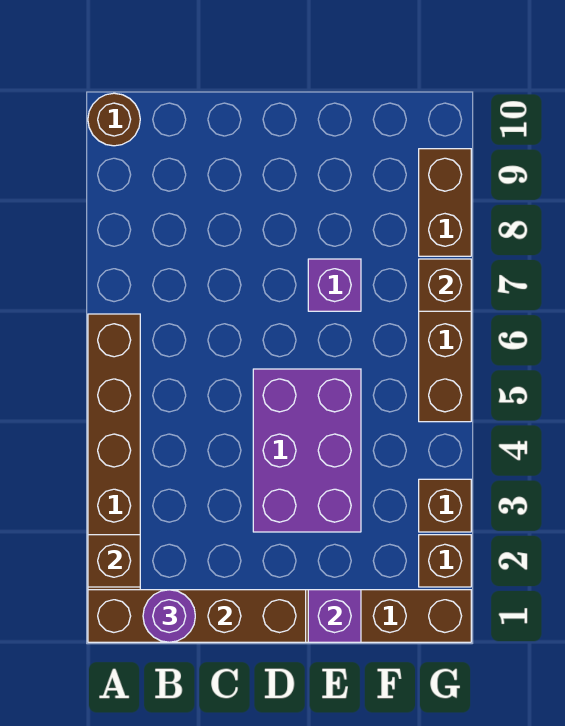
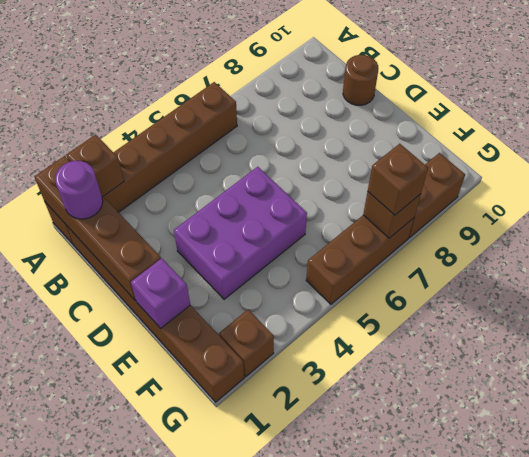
brown 1x1 round brick [88,93,140,146] -> brown 1x1 round brick moved to [343,55,378,105]
purple 1x1 brick [308,259,361,311] -> none
brown 1x1 brick [419,479,471,532] -> brown 1x1 brick moved to [368,144,428,215]

